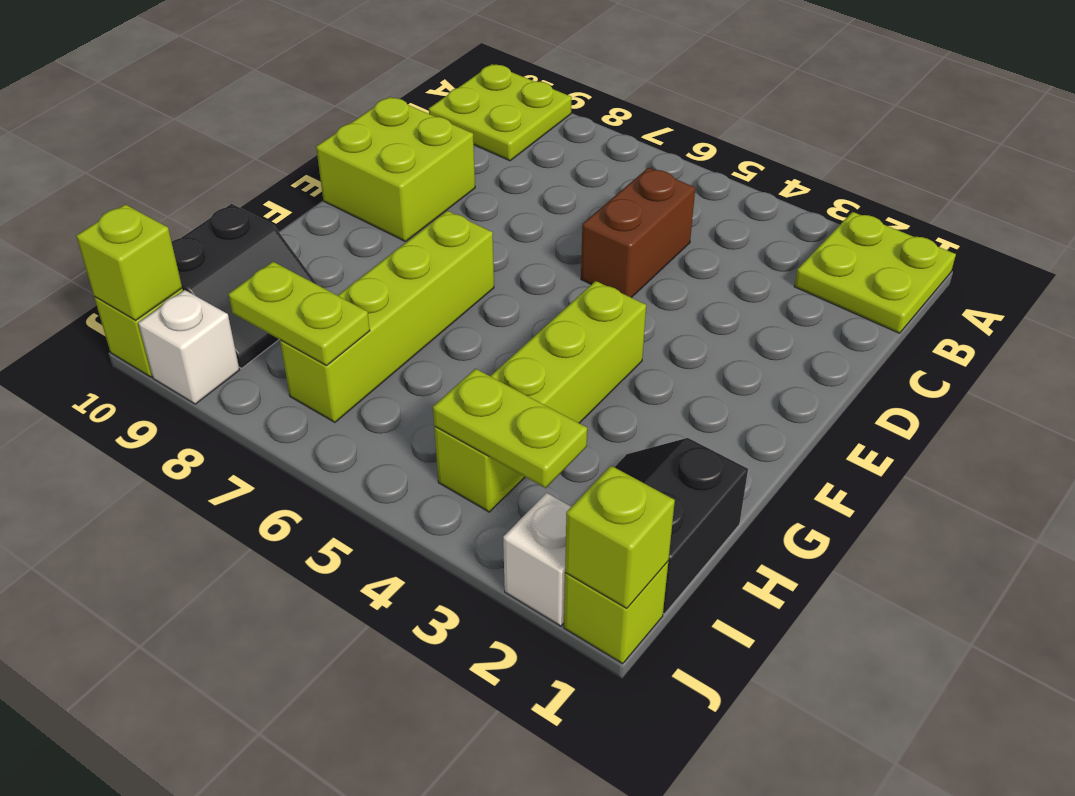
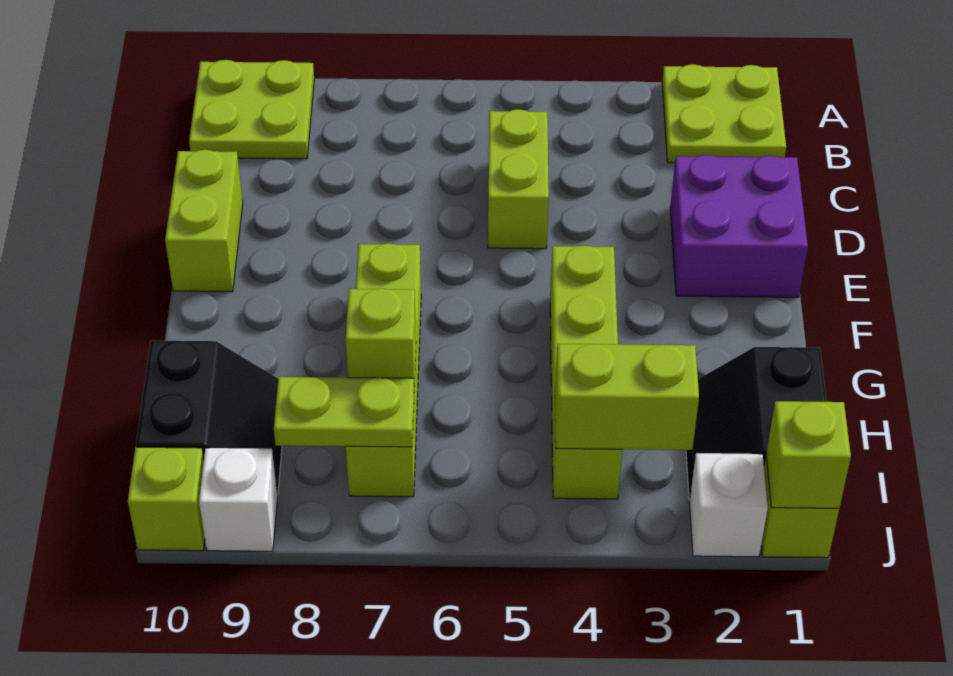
brown 1x2 brick [581,168,695,298] -> lime 1x2 brick [488,109,549,249]
none -> purple 2x2 brick [670,155,808,297]
lime 2x2 brick [316,97,475,241] -> lime 1x2 brick [165,150,243,292]
lime 1x2 plate [433,369,587,488] -> lime 1x2 brick [555,344,699,450]
lime 1x1 brick [76,204,182,321] -> lime 1x1 brick moved to [346,289,416,387]

